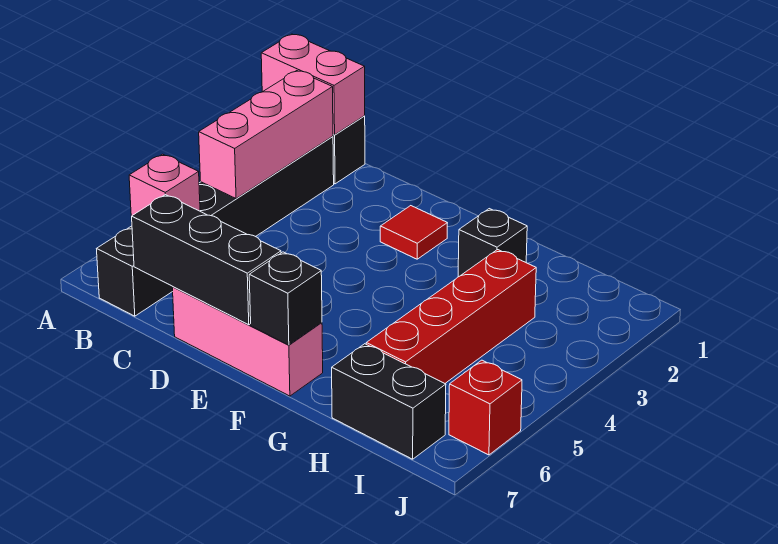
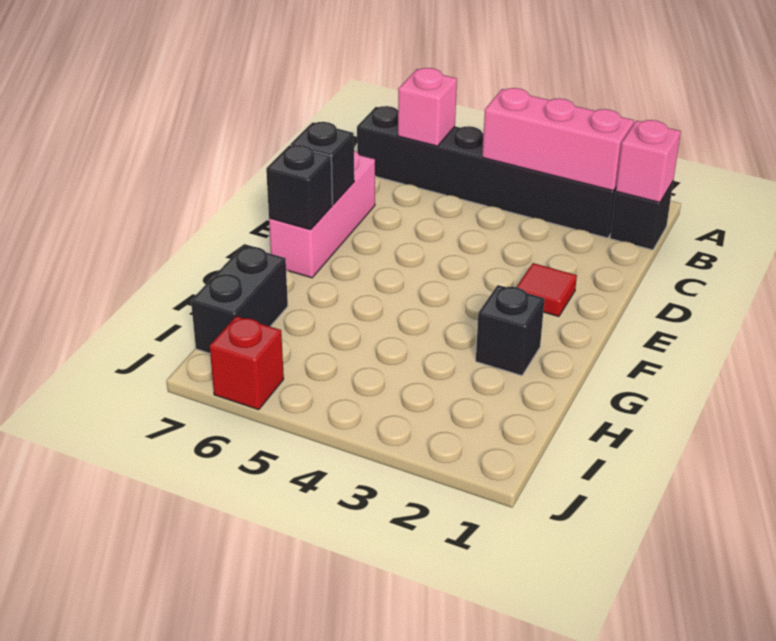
pink 1x2 brick [261,34,365,135] -> pink 1x1 brick [616,120,681,202]
black 1x3 brick [132,195,281,325] -> black 1x1 brick [290,122,354,205]
red 1x4 brick [366,250,536,383] -> none

